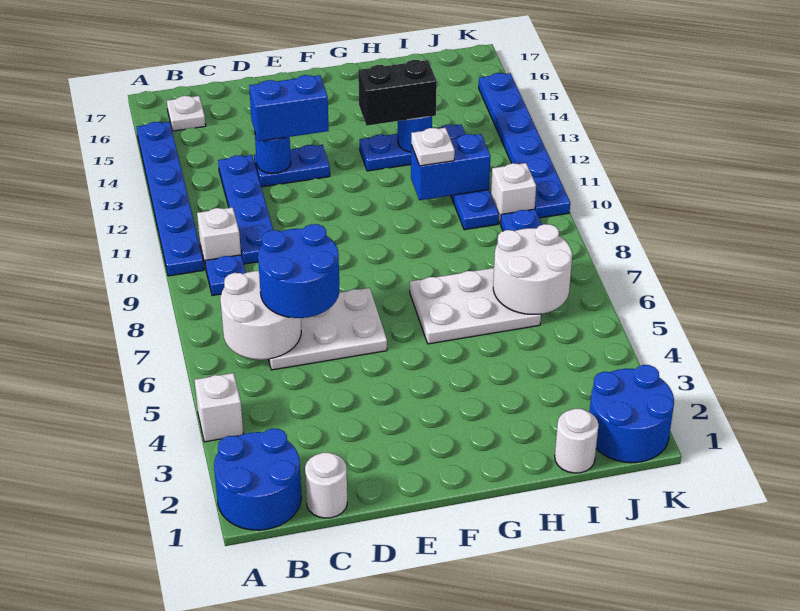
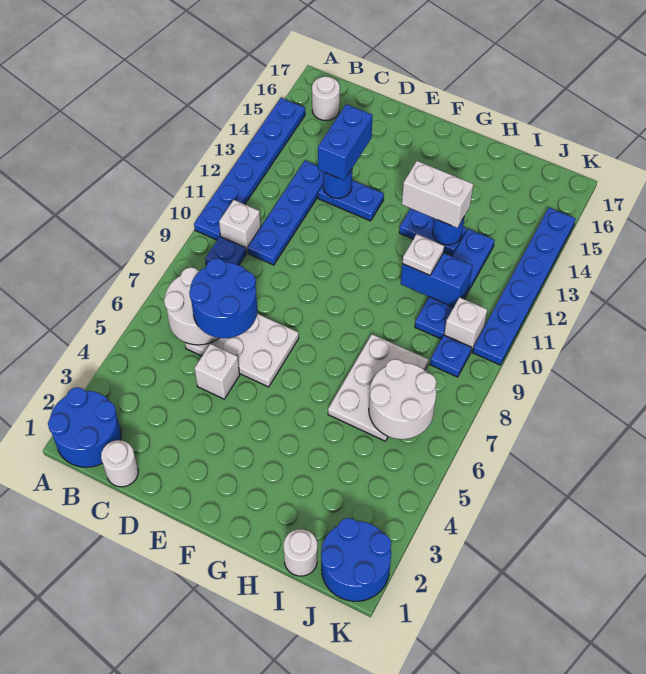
white 1x1 brick [195,373,243,442] -> white 1x1 brick moved to [194,344,240,399]
white 1x1 plate [167,96,206,131] -> white 1x1 round brick [312,76,340,121]
blue 1x2 brick [249,75,329,141] -> blue 1x2 brick turned to [318,104,373,180]
white 2x3 plate [410,268,541,344] -> white 2x3 plate turned to [328,334,428,441]
black 1x2 brick [358,60,437,126] -> white 1x2 brick [402,161,473,228]

